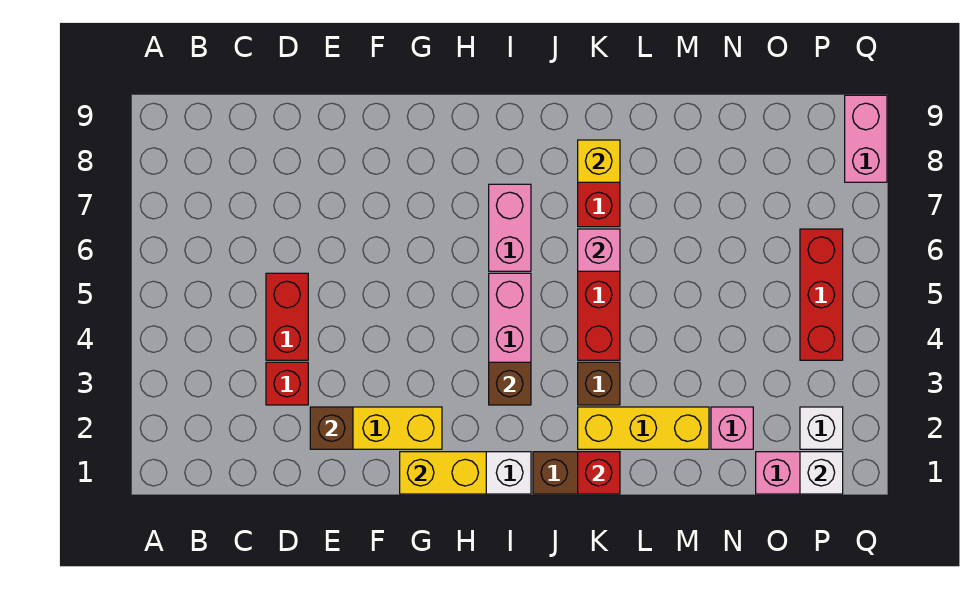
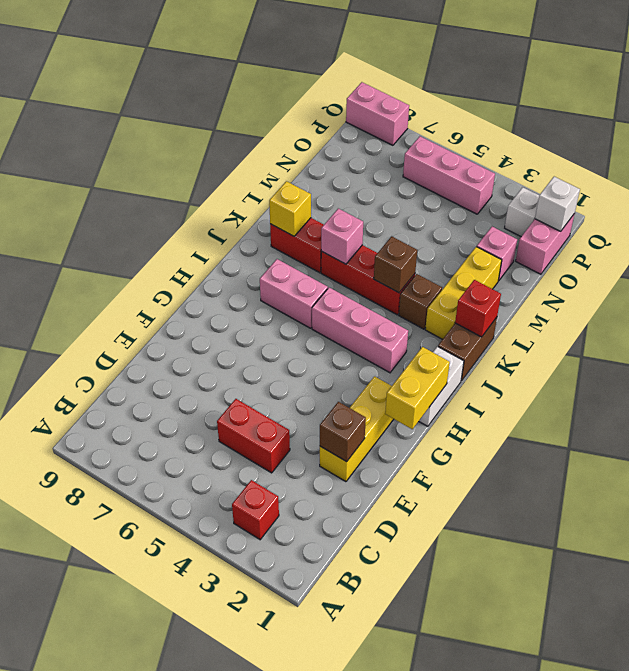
red 1x1 brick [266,362,308,405] -> red 1x1 brick moved to [232,480,279,540]
brown 1x1 brick [489,362,531,405] -> brown 1x1 brick moved to [374,236,417,293]
red 1x3 brick [800,229,843,360] -> pink 1x3 brick [403,136,495,214]

